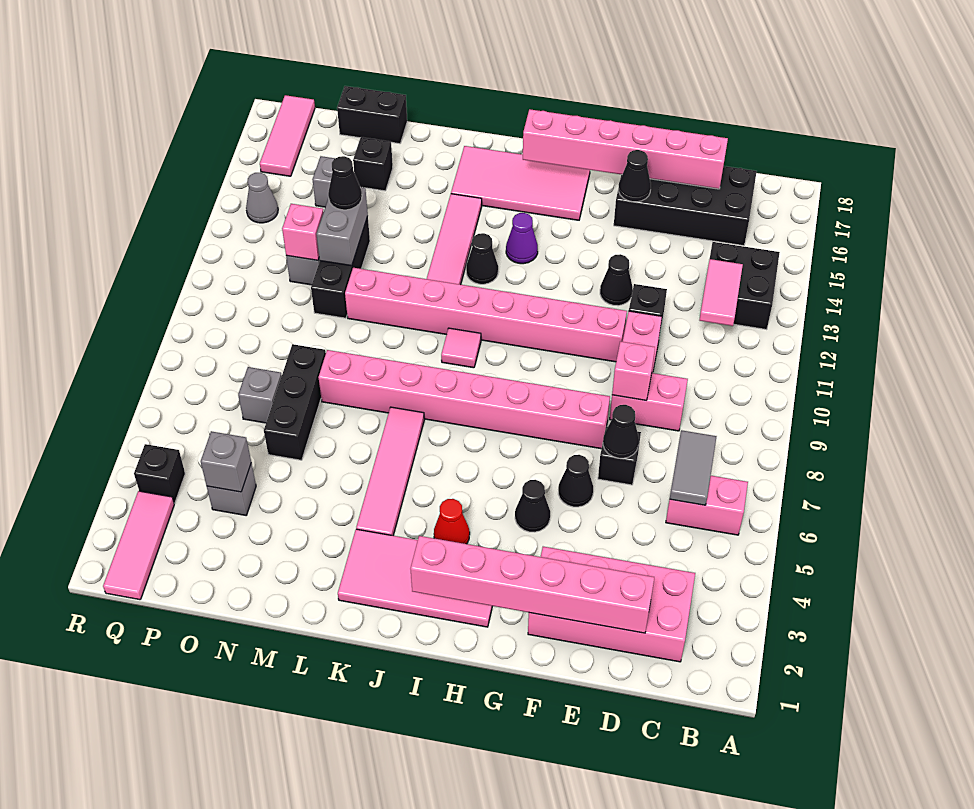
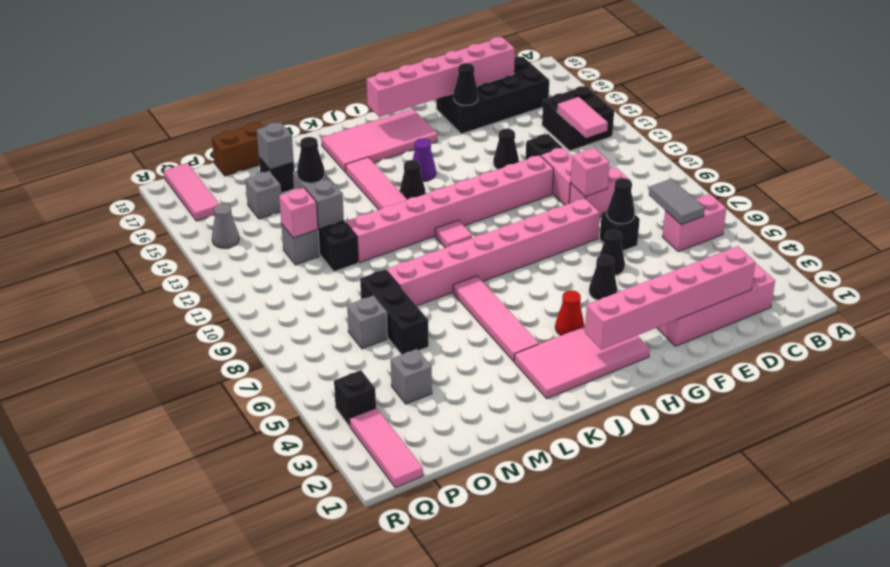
black 1x2 brick [337,86,407,144] -> brown 1x2 brick [212,122,263,176]
grey 1x1 brick [201,431,251,492] -> grey 1x1 brick moved to [257,122,294,170]

